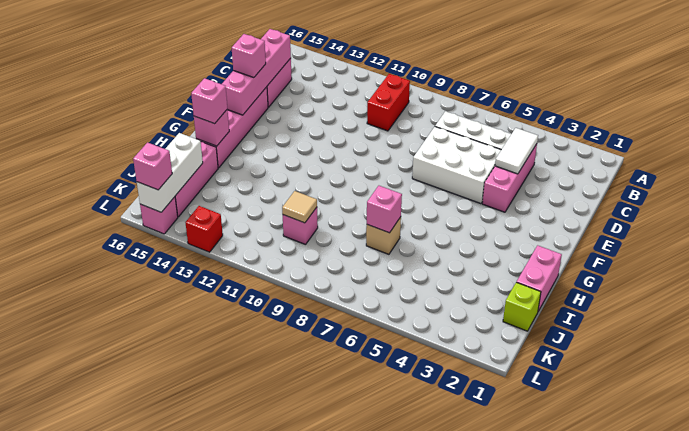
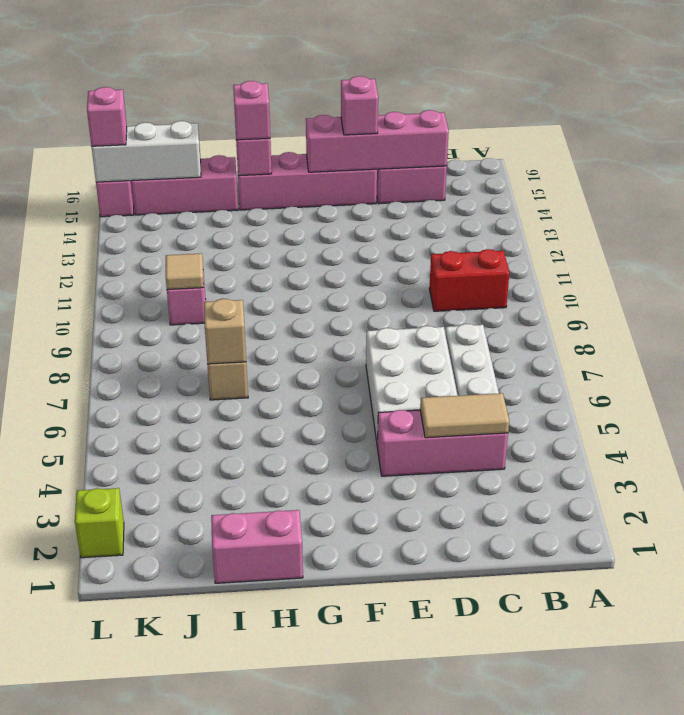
white 1x2 tile [495,128,538,174] -> tan 1x2 tile [420,393,509,438]
pink 1x1 brick [367,186,402,233] -> tan 1x1 brick [204,299,246,364]
lime 1x1 brick [503,282,541,331] -> lime 1x1 brick moved to [75,488,124,558]
red 1x1 brick [186,206,223,252] -> none

